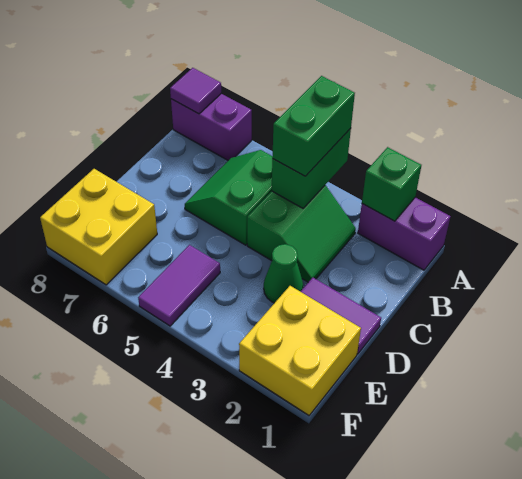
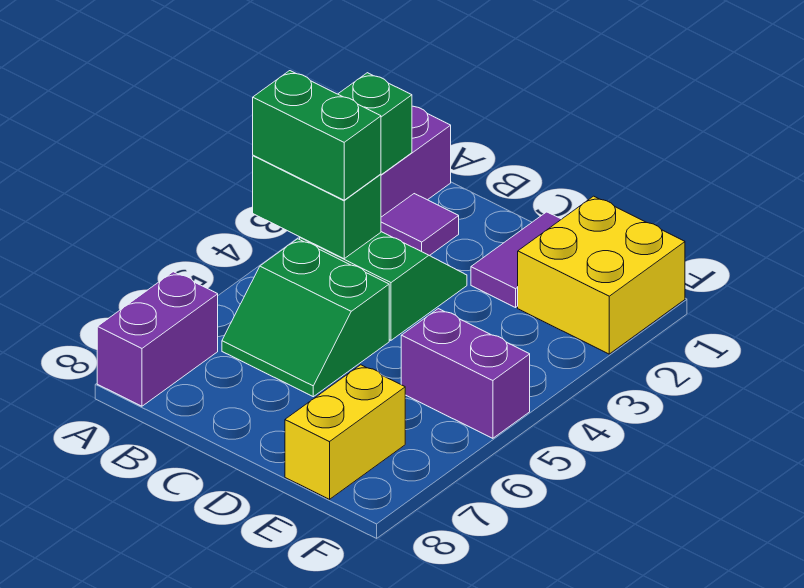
purple 1x1 tile [170,68,221,114] -> purple 1x1 tile moved to [381,194,459,256]
green 1x1 cone [264,244,303,303] -> none
purple 1x2 tile [138,245,220,326] -> purple 1x2 brick [401,309,530,438]
yellow 2x2 brick [40,169,157,285] -> yellow 1x2 brick [285,365,405,499]

